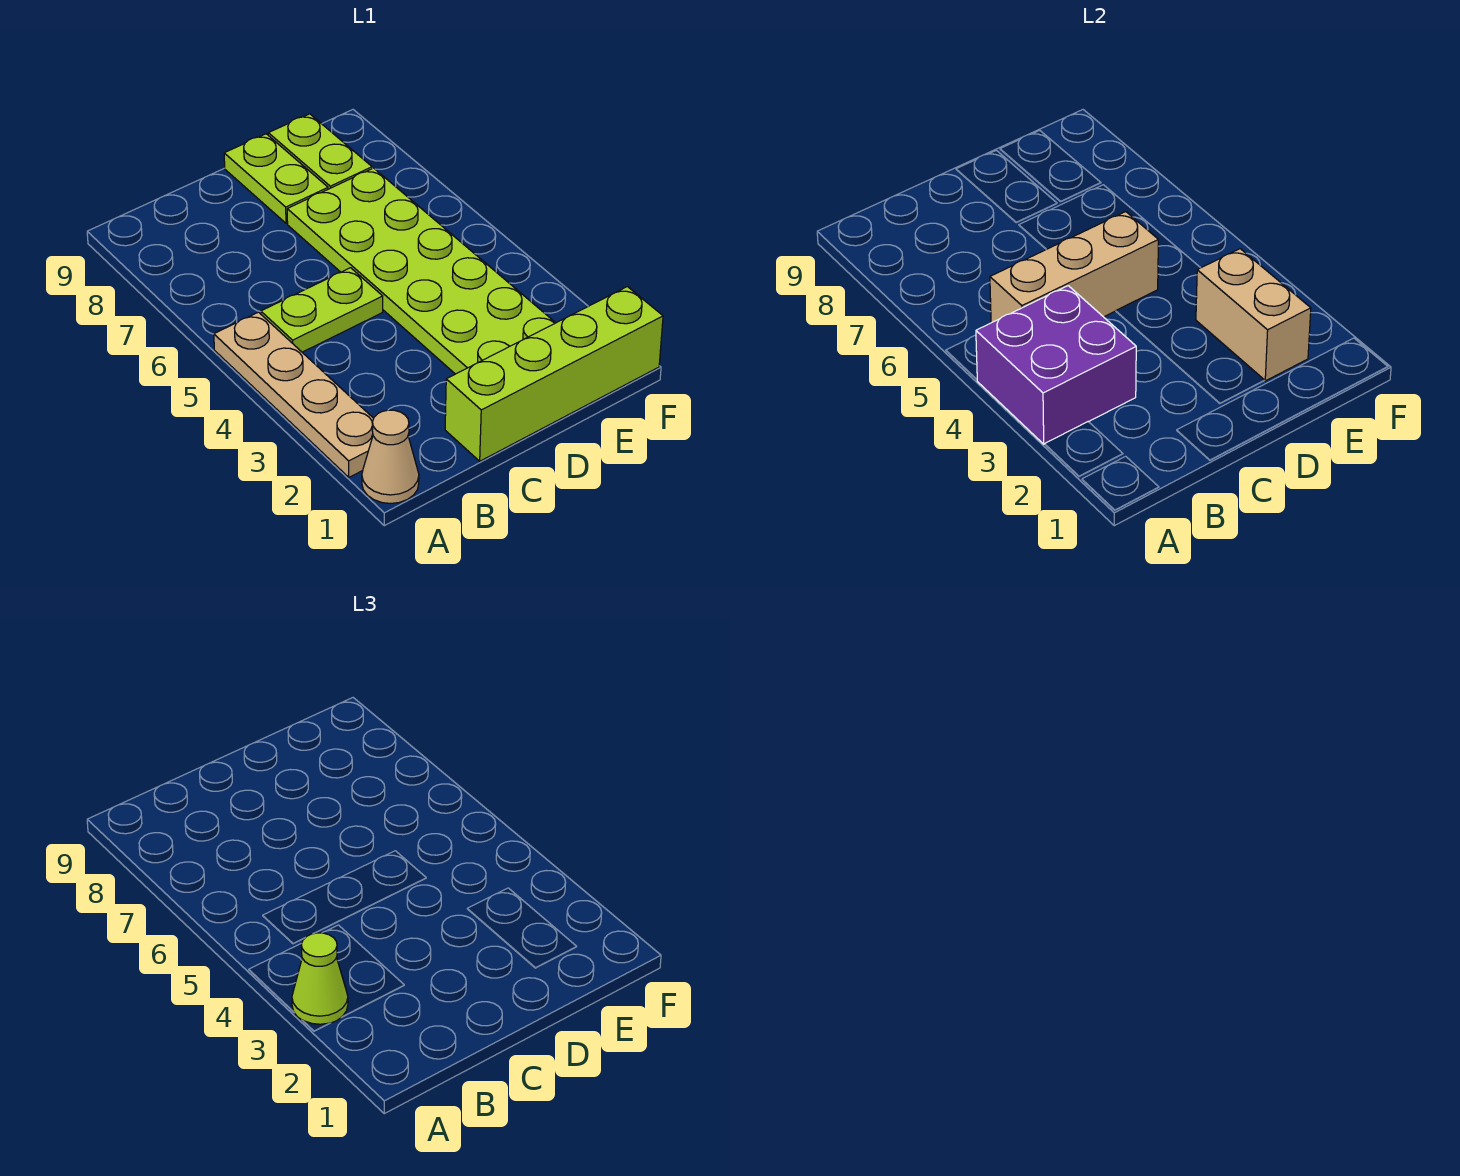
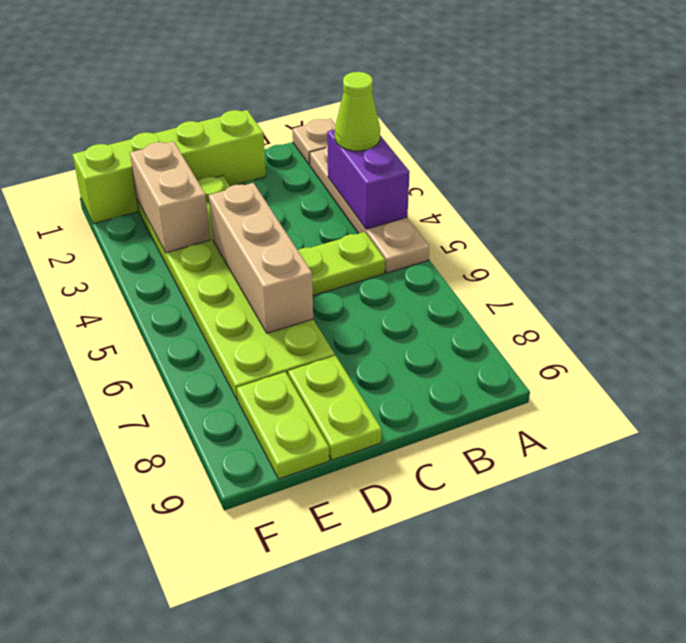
tan 1x1 cone [362,410,419,503] -> tan 1x1 plate [293,119,335,165]
purple 2x2 brick [976,286,1136,444] -> purple 1x2 brick [327,130,410,229]
tan 1x3 brick [990,212,1158,323] -> tan 1x3 brick turned to [209,183,313,333]

